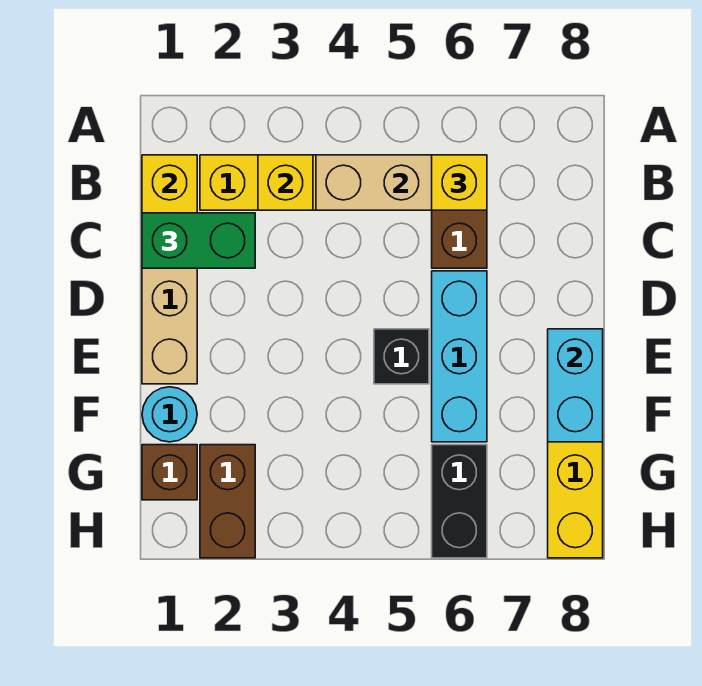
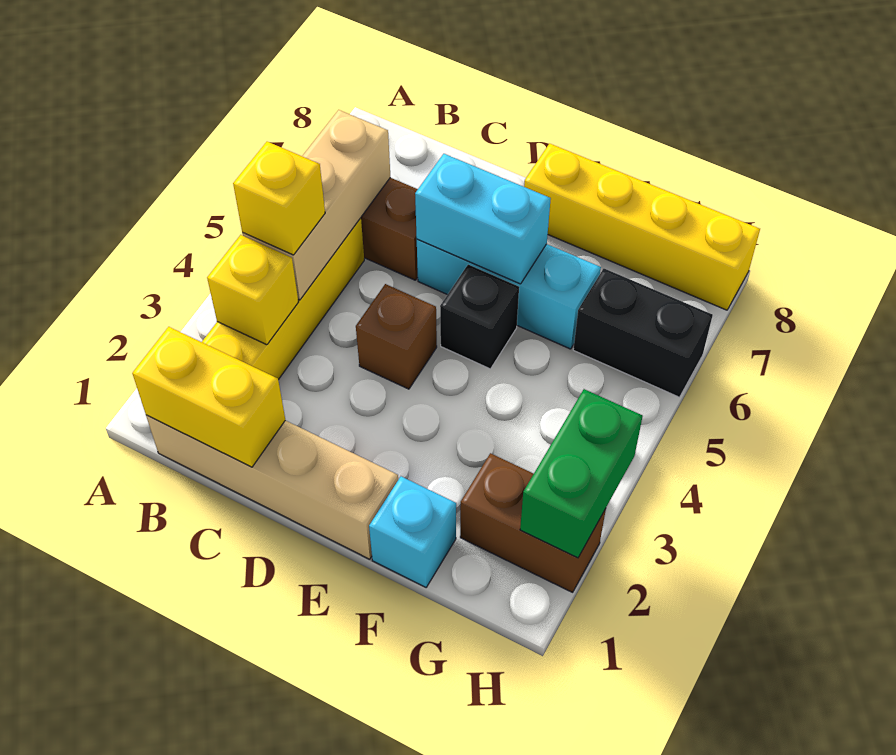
yellow 1x1 brick [432,155,487,210] -> yellow 1x1 brick moved to [233,142,325,255]
green 1x2 brick [142,213,255,268] -> green 1x2 brick moved to [520,389,642,558]
cyan 1x2 brick [548,329,603,442] -> cyan 1x2 brick moved to [415,154,551,284]
cyan 1x1 round brick [142,387,197,442] -> cyan 1x1 brick [369,476,456,587]
brown 1x1 brick [142,445,197,500] -> brown 1x1 brick moved to [356,284,437,389]

